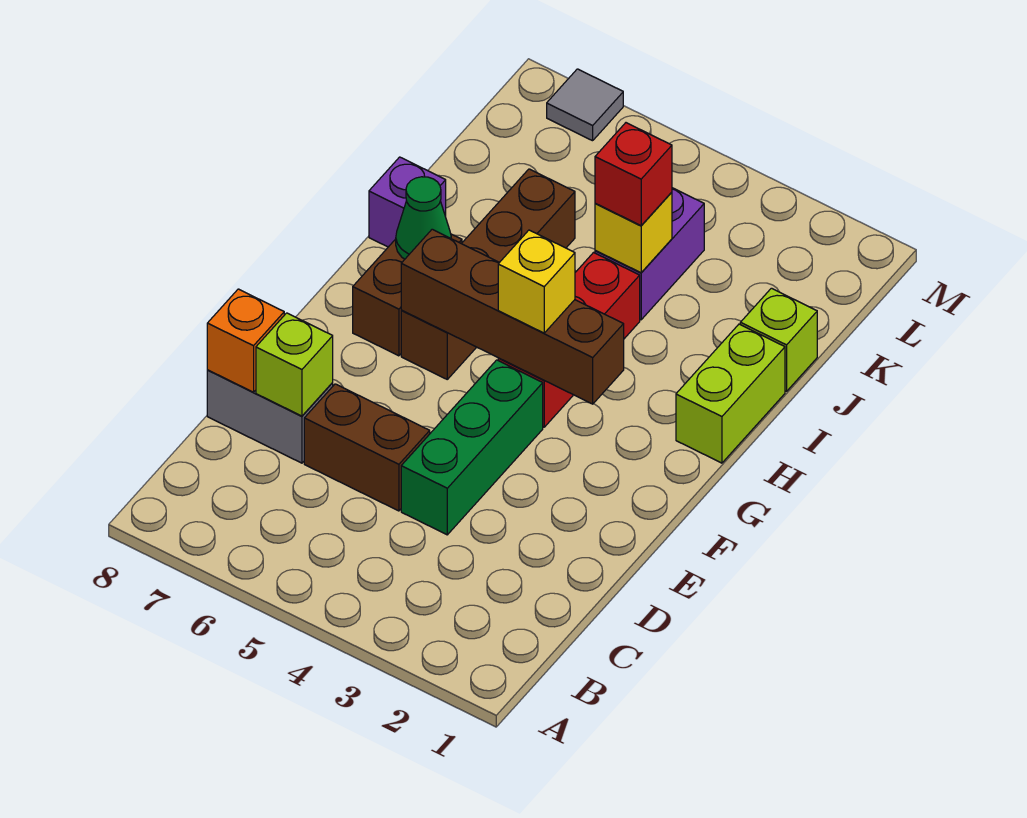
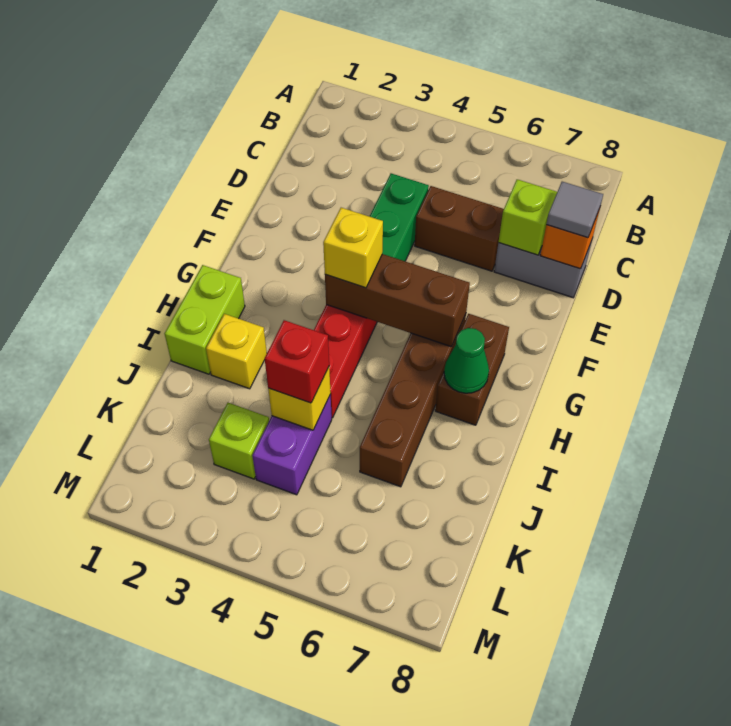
brown 1x4 brick [401,229,624,404] -> brown 1x3 brick [325,254,470,347]
none -> yellow 1x1 brick [206,314,267,389]
purple 1x1 brick [369,157,446,247] -> none
lime 1x1 brick [740,288,817,391] -> lime 1x1 brick moved to [209,403,269,479]
grey 1x1 tile [547,69,623,141] -> grey 1x1 tile moved to [546,182,603,237]

